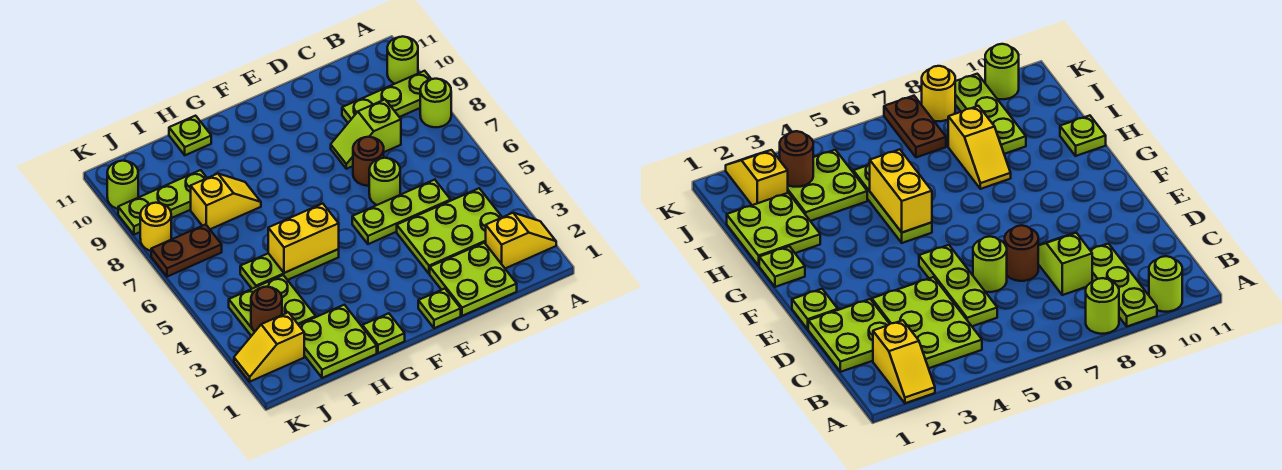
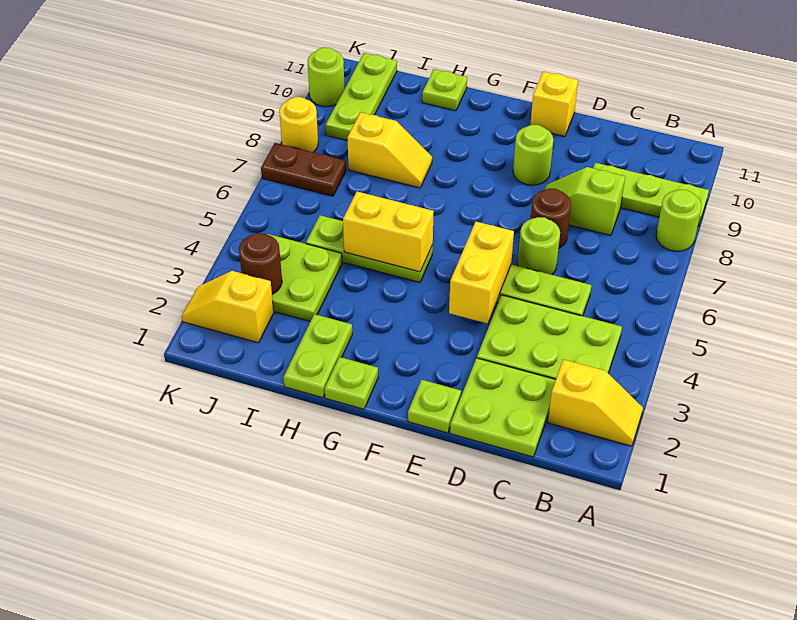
lime 1x1 round brick [387,37,418,84] -> lime 1x1 round brick moved to [513,125,554,185]
none -> yellow 1x2 brick [449,222,514,323]
none -> yellow 1x1 brick [530,72,578,137]
lime 2x2 plate [299,305,377,378] -> lime 1x2 plate [284,314,352,398]
lime 1x3 plate [118,170,207,235] -> lime 1x3 plate turned to [325,53,397,141]

